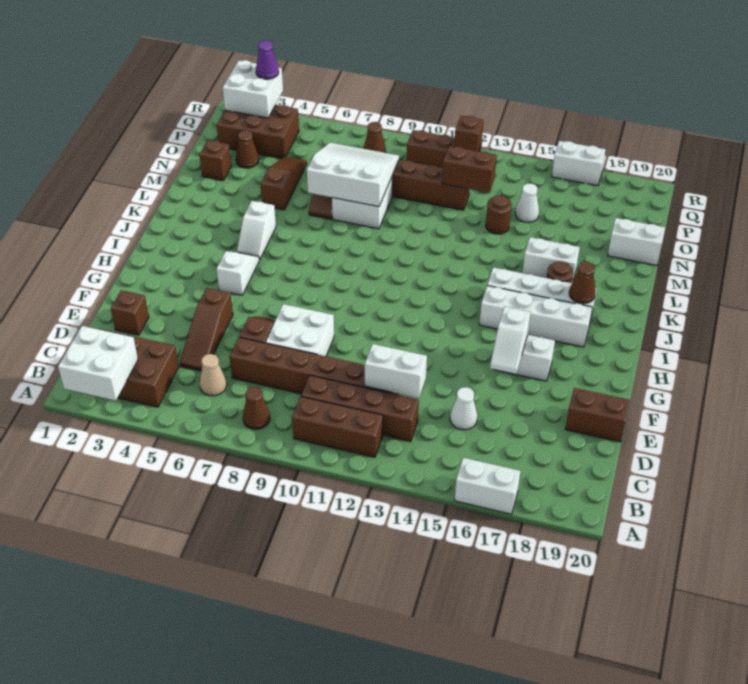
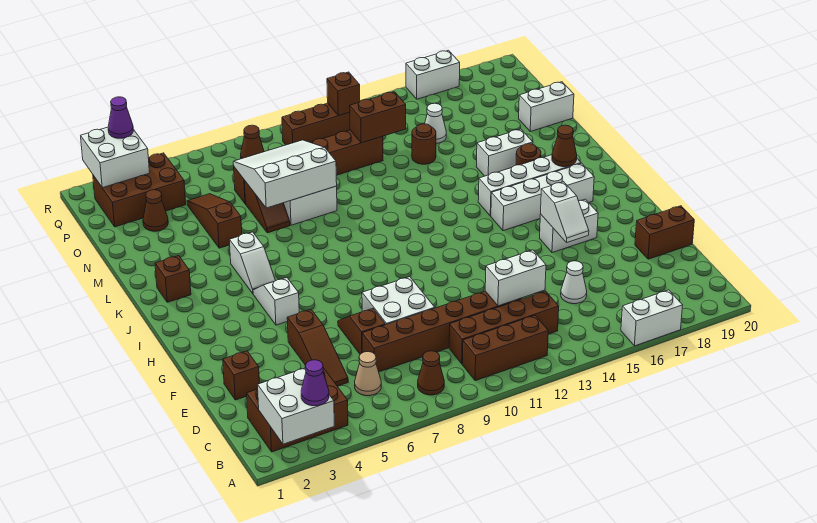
none -> purple 1x1 cone [301,360,329,406]
brown 1x1 brick [199,140,231,181] -> brown 1x1 brick moved to [155,256,191,302]

